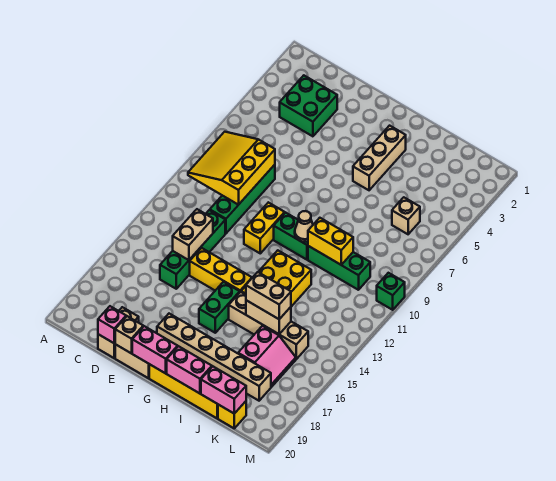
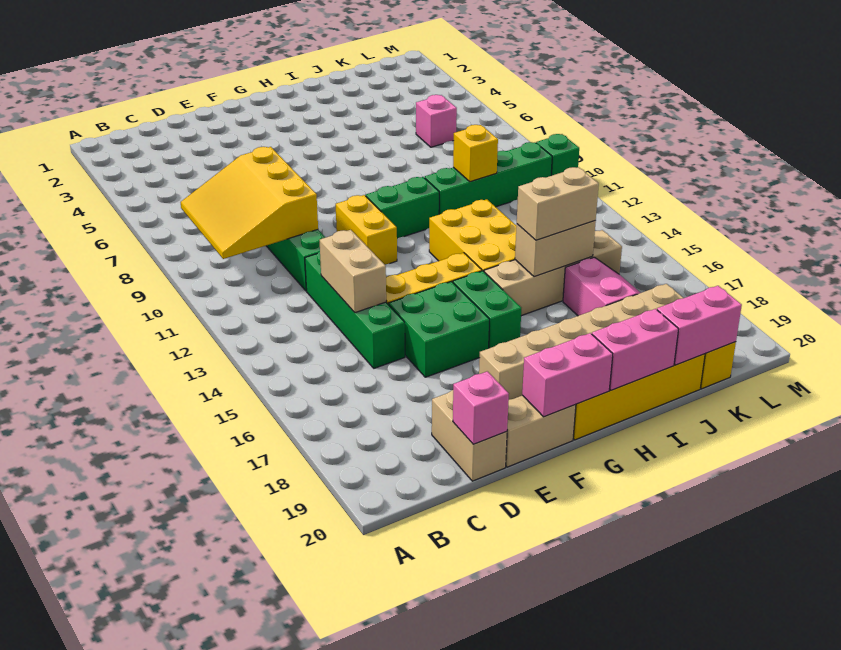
green 2x2 brick [280,76,337,136] -> green 2x2 brick moved to [389,282,490,377]
tan 1x1 brick [115,316,143,354] -> none
tan 1x3 brick [353,126,406,190] -> none
tan 1x1 cone [295,211,313,242] -> none
green 1x3 brick [308,246,370,290] -> green 1x4 brick [425,142,552,214]
yellow 1x2 brick [308,218,353,265] -> yellow 1x1 brick [453,125,498,182]
tan 1x1 brick [392,197,420,234] -> pink 1x1 brick [416,95,457,147]

